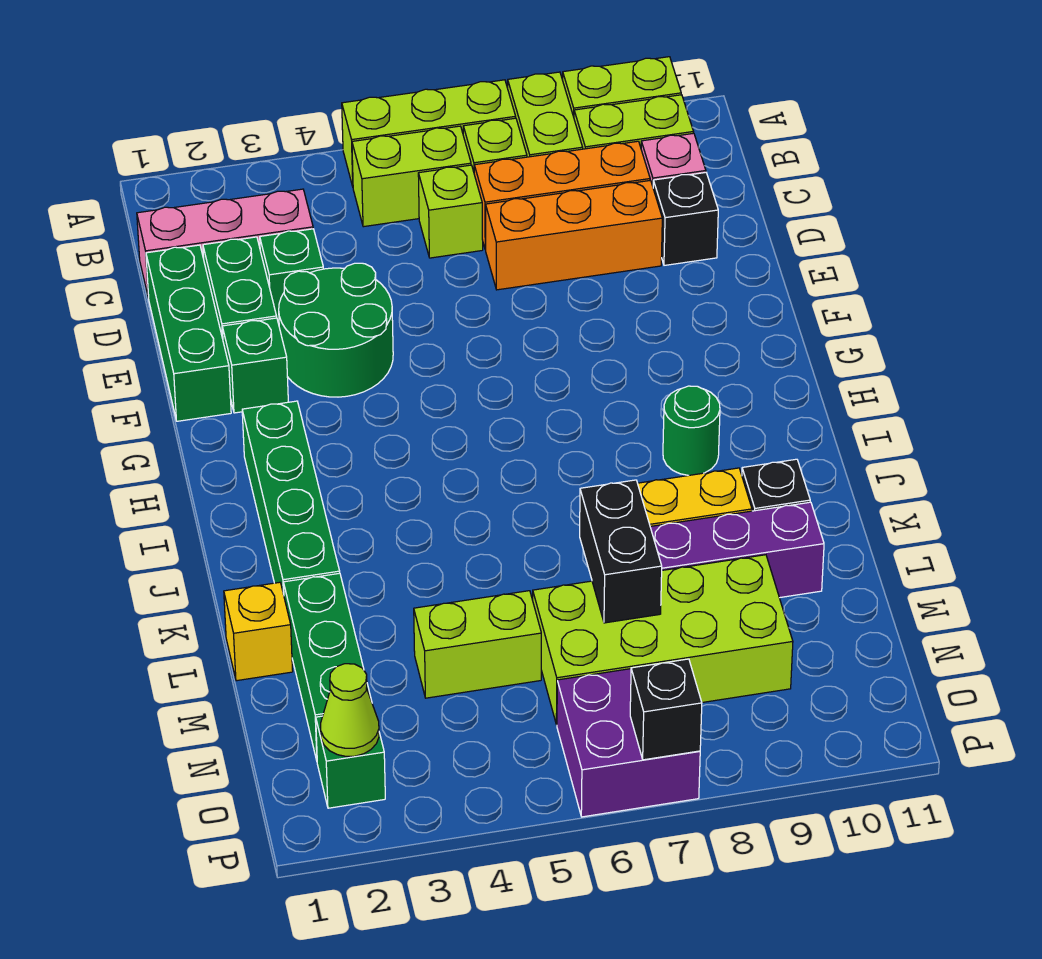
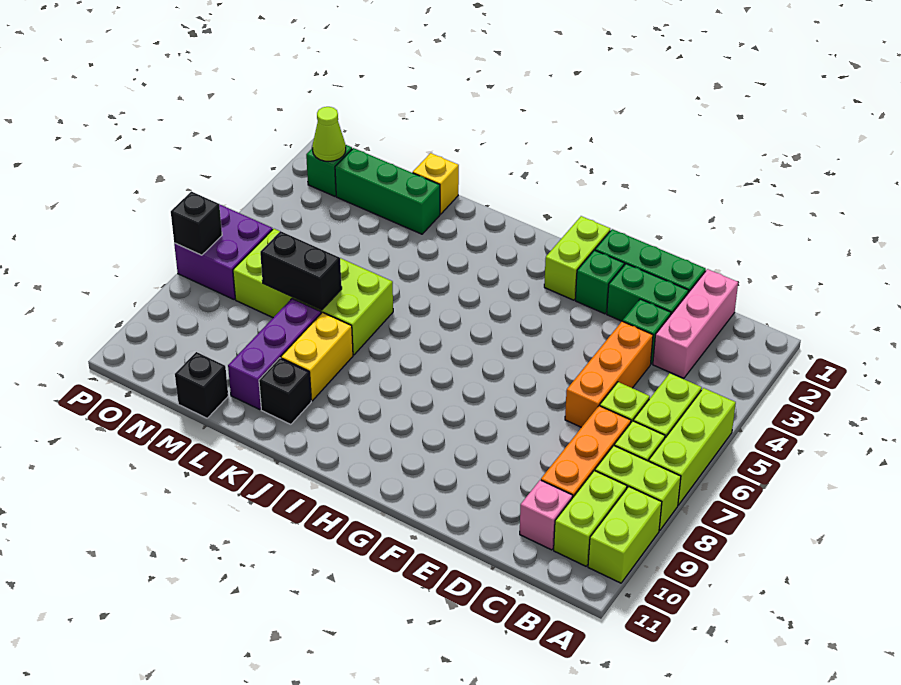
orange 1x3 brick [486,180,662,290] -> orange 1x3 brick moved to [565,321,653,427]
black 1x1 brick [653,173,718,265] -> black 1x1 brick moved to [175,352,228,418]
green 2x2 round brick [279,263,393,397] -> none
green 1x4 brick [242,401,340,594] -> none
green 1x1 round brick [663,386,720,475] -> none
lime 1x2 brick [414,591,541,698] -> lime 1x2 brick moved to [544,216,610,300]
lime 2x4 brick [533,555,793,725] -> lime 2x4 brick turned to [233,229,393,355]

